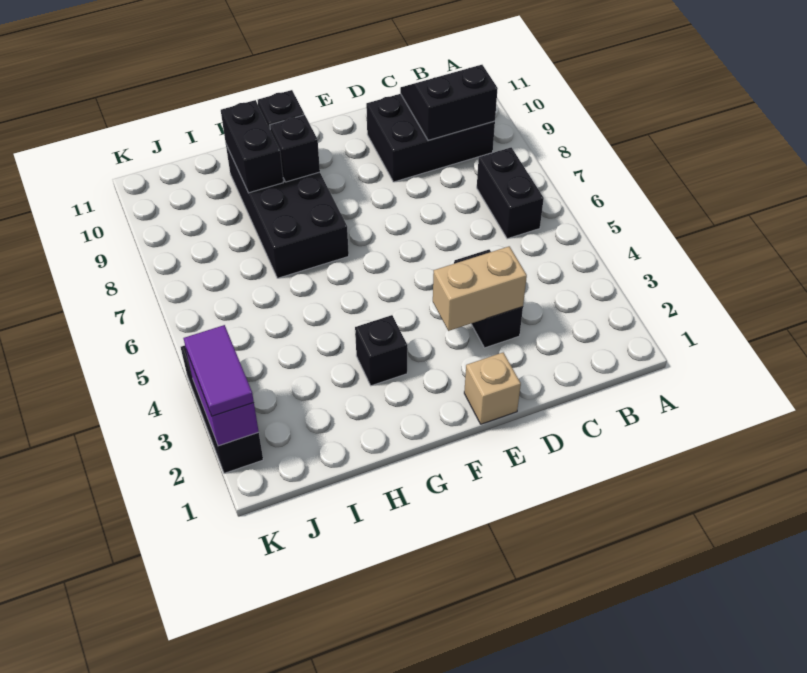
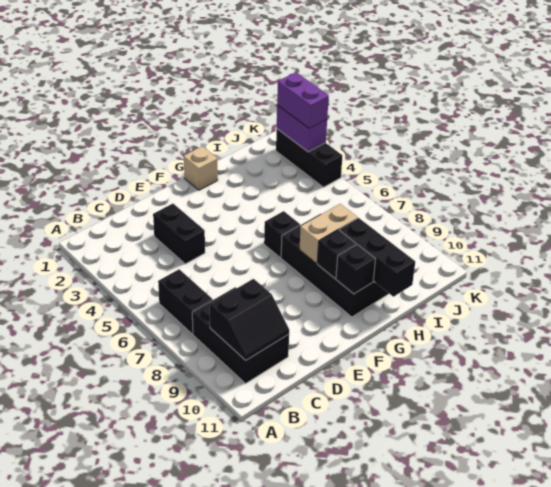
black 2x3 brick [366,94,495,182] -> black 2x3 brick turned to [192,287,289,383]
tan 1x2 brick [433,246,527,331] -> tan 1x2 brick moved to [299,204,358,264]
tan 1x1 brick [464,353,521,424] -> tan 1x1 brick moved to [184,146,218,190]
black 1x1 brick [355,315,407,386] -> black 1x1 brick moved to [264,211,300,258]
black 1x2 brick [221,100,284,193] -> black 1x3 brick [339,218,415,297]
purple 1x2 tile [183,325,254,416] -> purple 1x2 brick [277,72,329,128]

